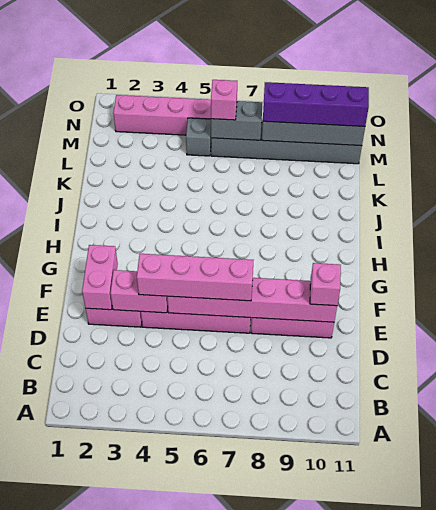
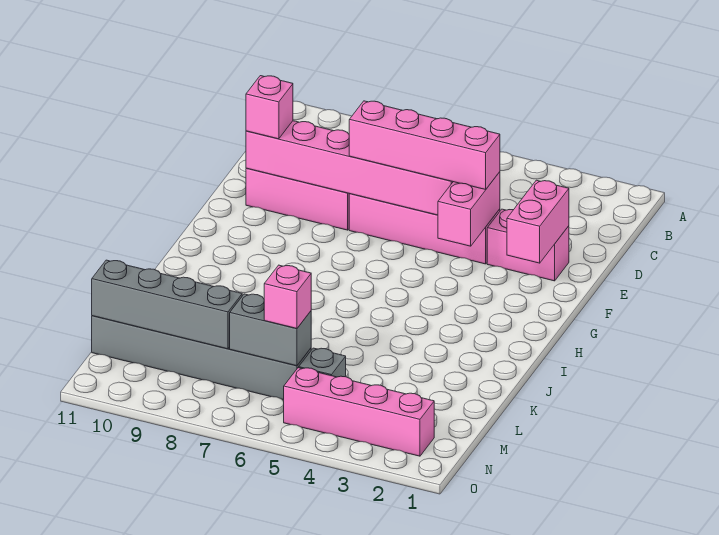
pink 1x2 brick [110,270,168,313] -> pink 1x2 brick turned to [438,172,500,246]
purple 1x4 brick [263,82,369,126] -> none

